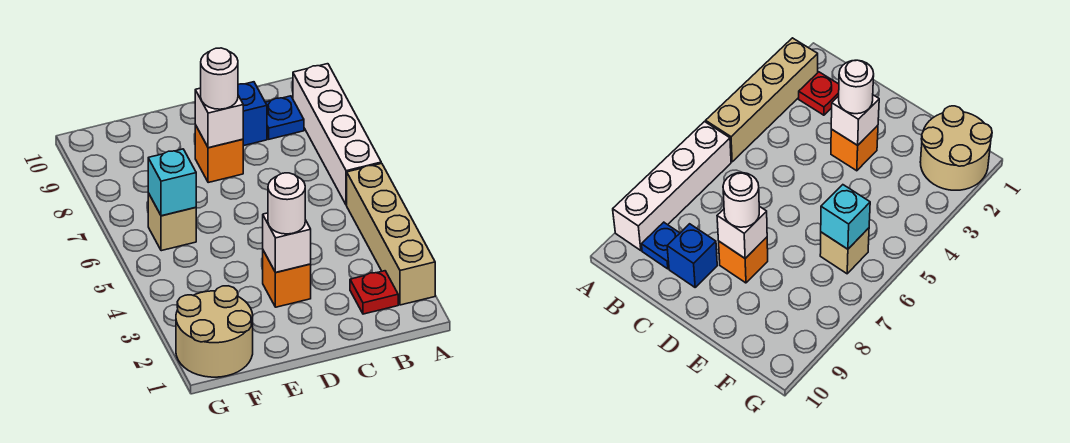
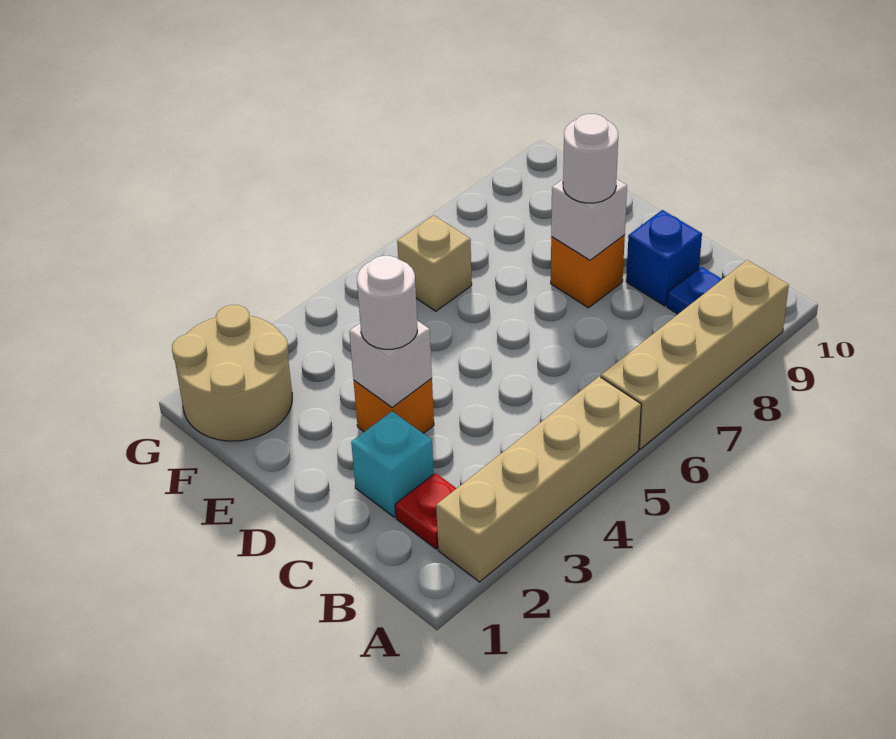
white 1x4 brick [293,64,381,205] -> tan 1x4 brick [601,260,789,449]
cyan 1x1 brick [148,149,196,216] -> cyan 1x1 brick moved to [351,411,434,517]

